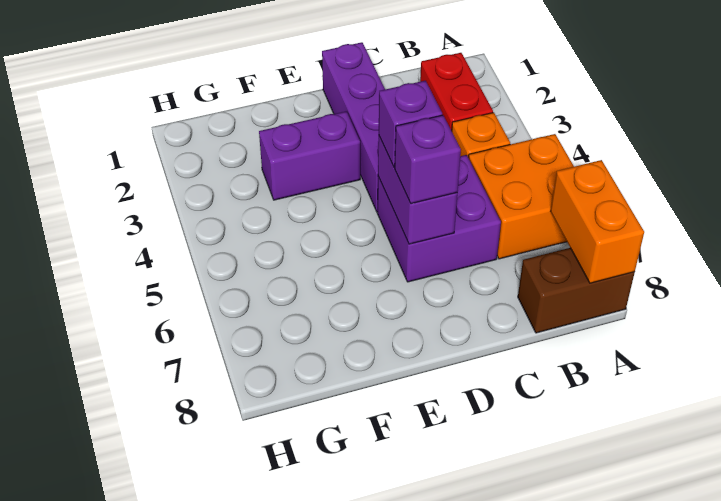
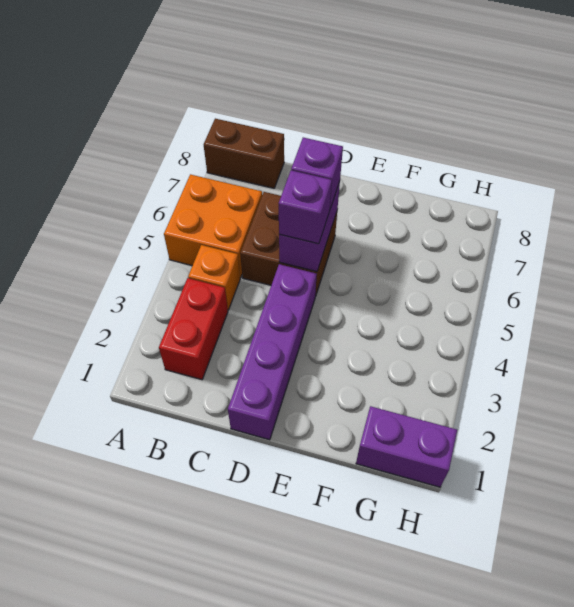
orange 1x2 brick [551,160,644,283] -> none
purple 2x2 brick [377,155,501,282] -> brown 2x2 brick [240,192,337,296]
purple 1x2 brick [259,111,360,200] -> purple 1x2 brick moved to [356,406,457,487]

